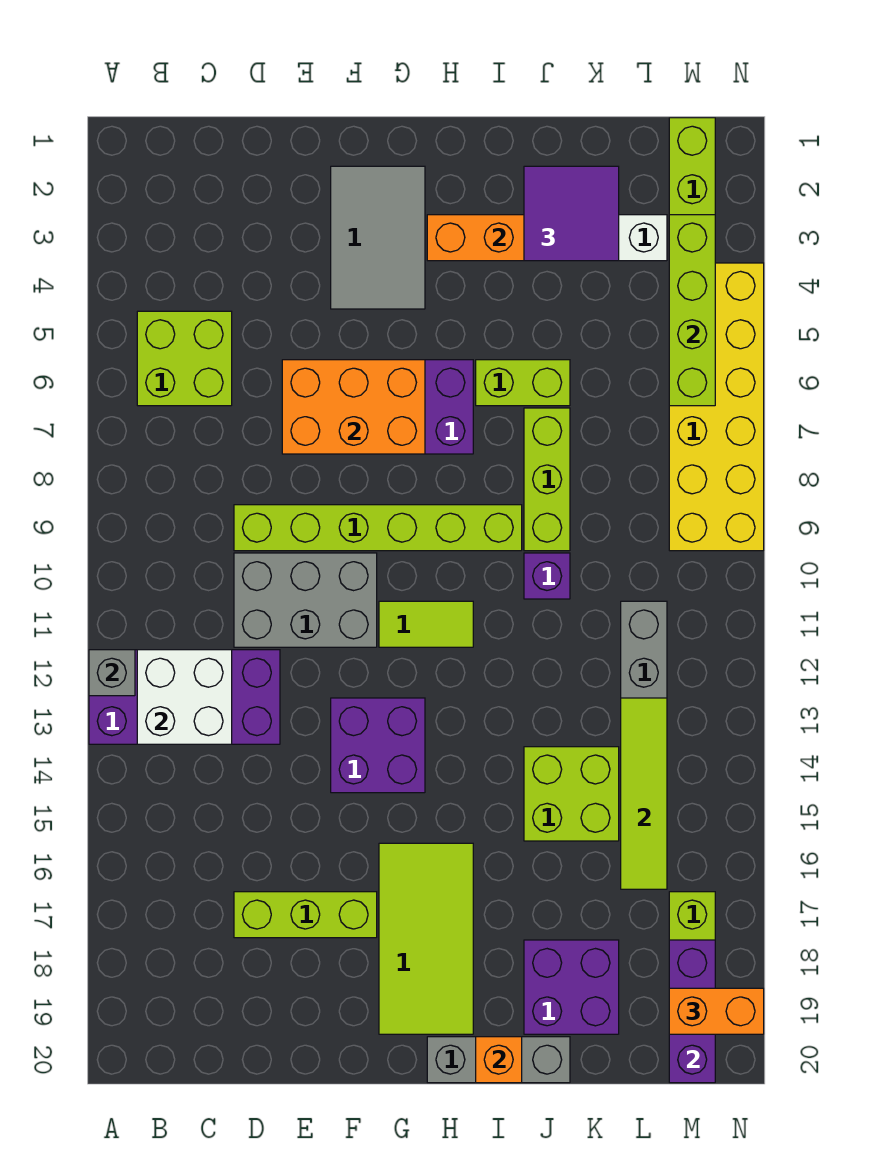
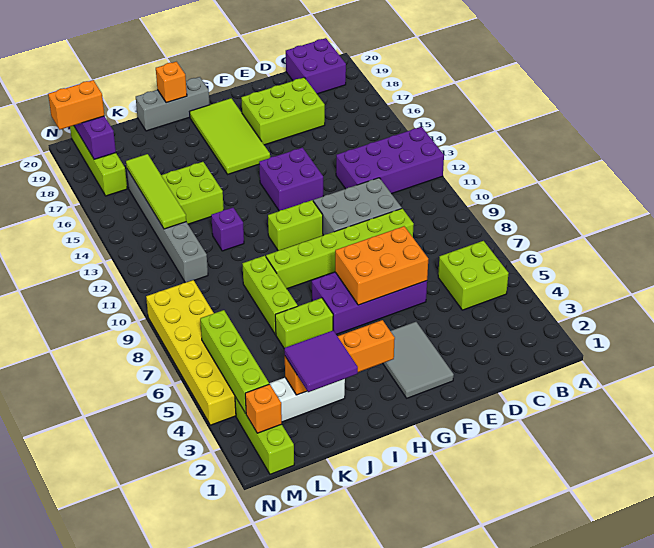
grey 1x1 brick [89,650,135,696] -> none
white 2x2 brick [137,650,232,744] -> none
lime 1x3 brick [234,892,377,938] -> lime 2x3 brick [241,78,325,145]
lime 1x2 tile [379,601,473,647] -> lime 1x2 brick [268,200,323,251]
purple 1x1 brick [524,553,570,599] -> purple 1x1 brick moved to [211,208,244,251]
purple 2x2 brick [524,940,619,1034] -> purple 2x2 brick moved to [286,38,346,94]
none -> orange 1x1 brick [245,384,282,433]

